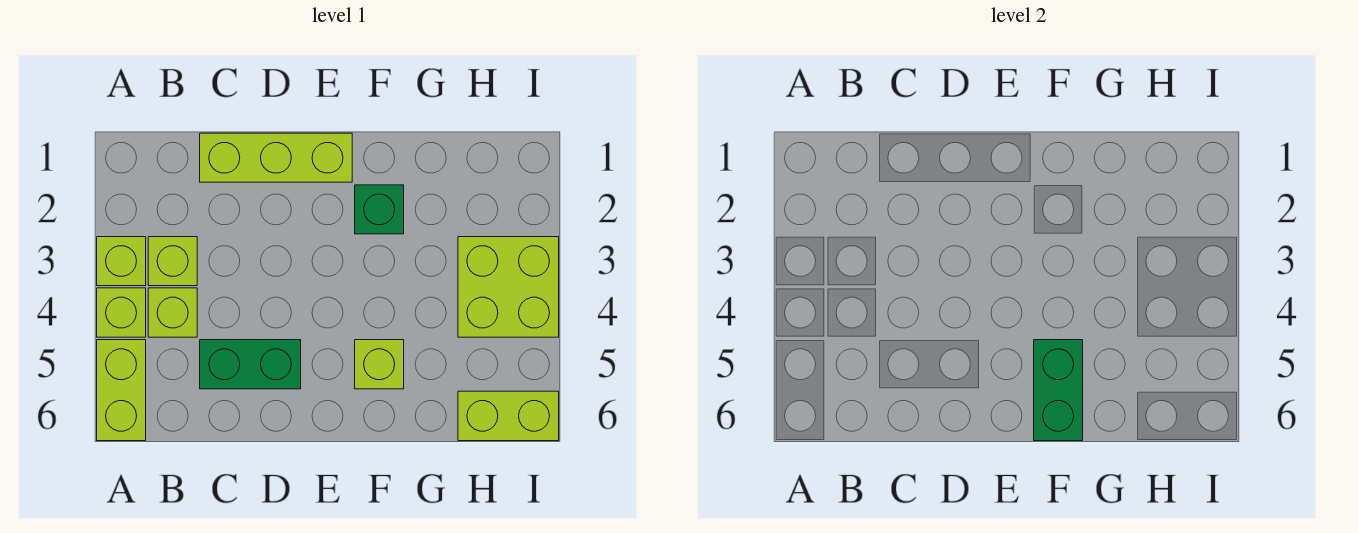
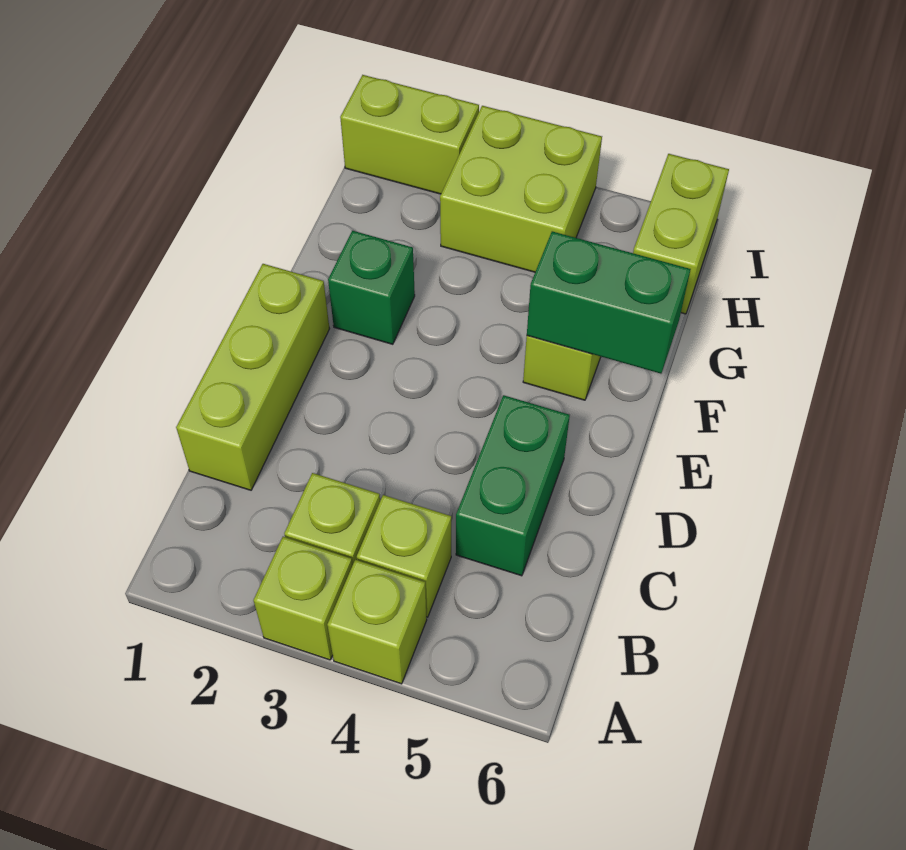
lime 1x2 brick [97,340,146,441] -> lime 1x2 brick moved to [340,75,479,194]

